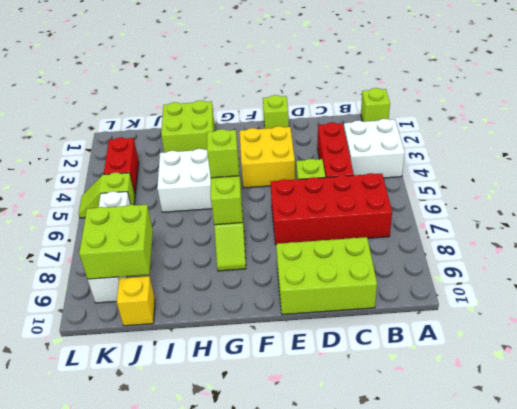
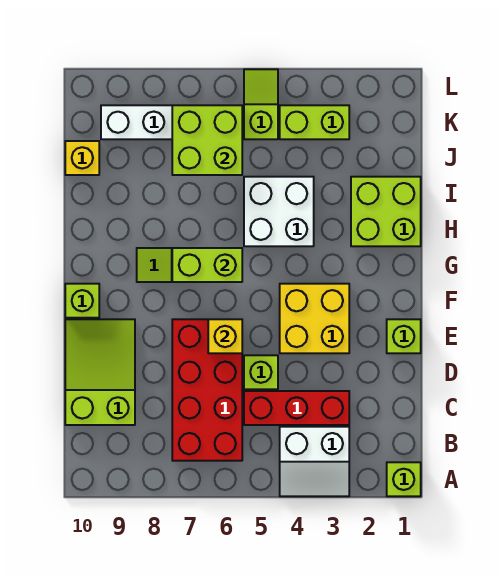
white 2x2 brick [344,119,405,178] -> white 2x2 slope [280,427,349,496]
lime 2x3 brick [276,237,377,315] -> lime 2x3 slope [65,319,135,425]
none -> yellow 1x1 brick [208,319,242,353]
lime 1x1 brick [207,129,239,178] -> lime 1x1 brick moved to [65,284,99,318]
lime 2x2 brick [79,205,153,279] -> lime 2x2 brick moved to [172,105,242,175]
red 1x2 brick [104,137,139,194] -> lime 1x2 brick [280,105,349,139]

